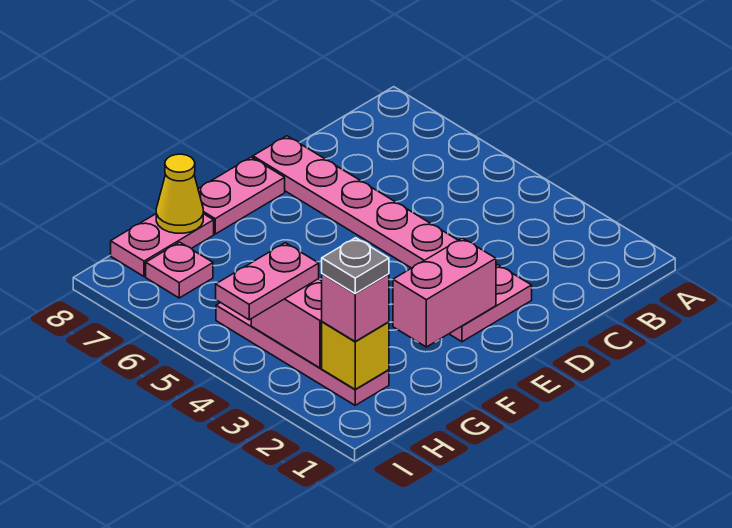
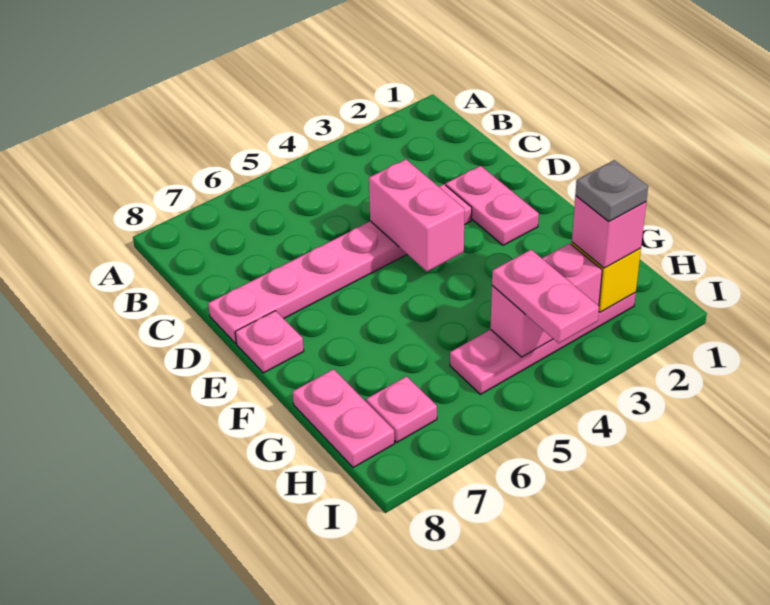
pink 1x2 brick [393,238,496,347] -> pink 1x2 brick moved to [369,159,465,272]
pink 1x2 plate [198,157,285,234] -> pink 1x1 plate [235,311,304,373]
yellow 1x1 cone [156,154,203,233] -> none

